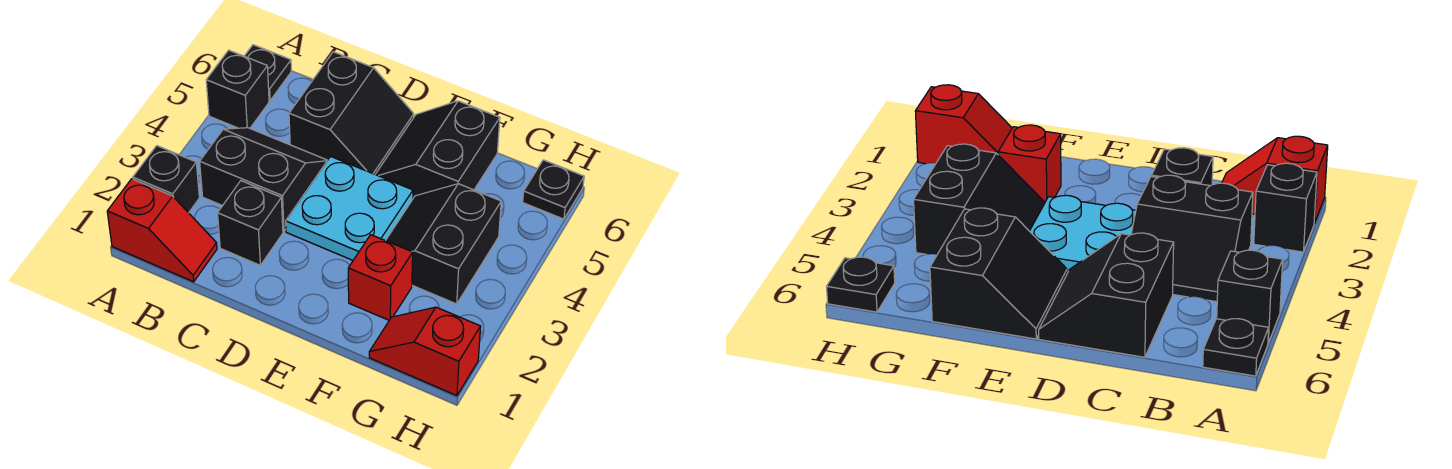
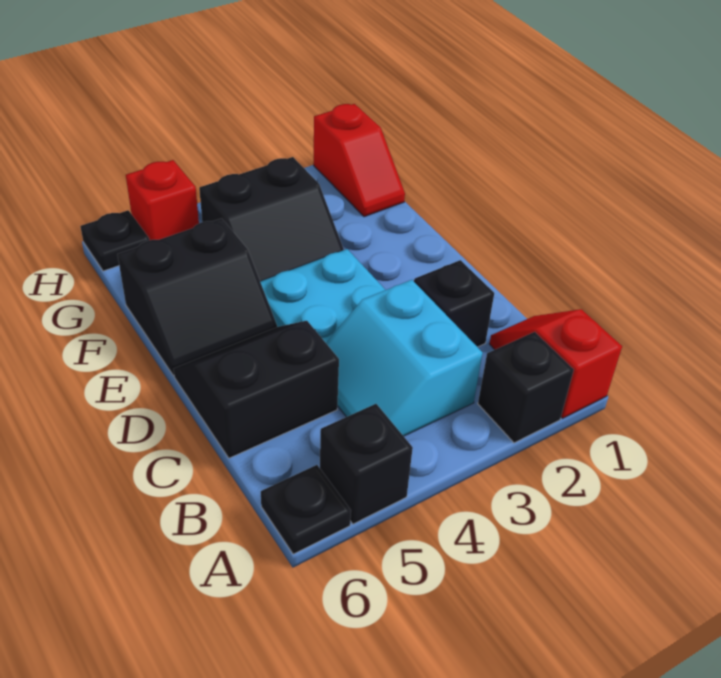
black 2x2 slope [200,128,328,231] -> cyan 2x2 slope [326,280,483,436]
red 1x1 brick [348,235,413,320] -> red 1x1 brick moved to [126,160,199,240]

